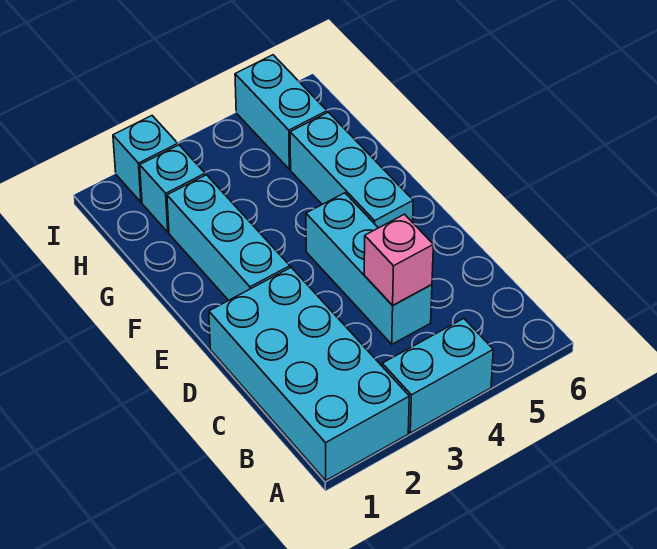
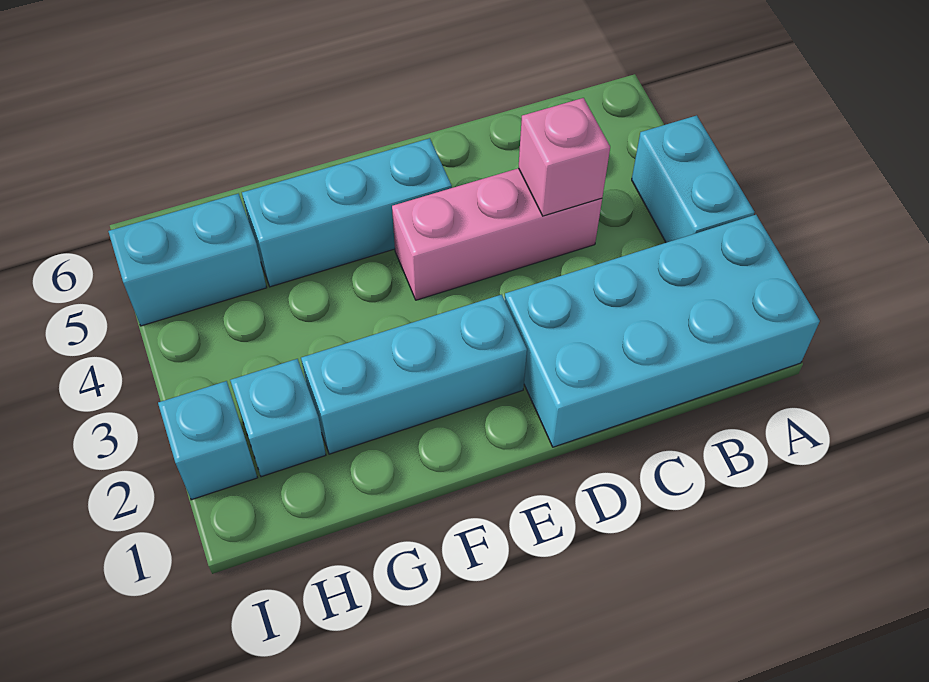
cyan 1x3 brick [306,193,432,344] -> pink 1x3 brick [392,168,602,300]

